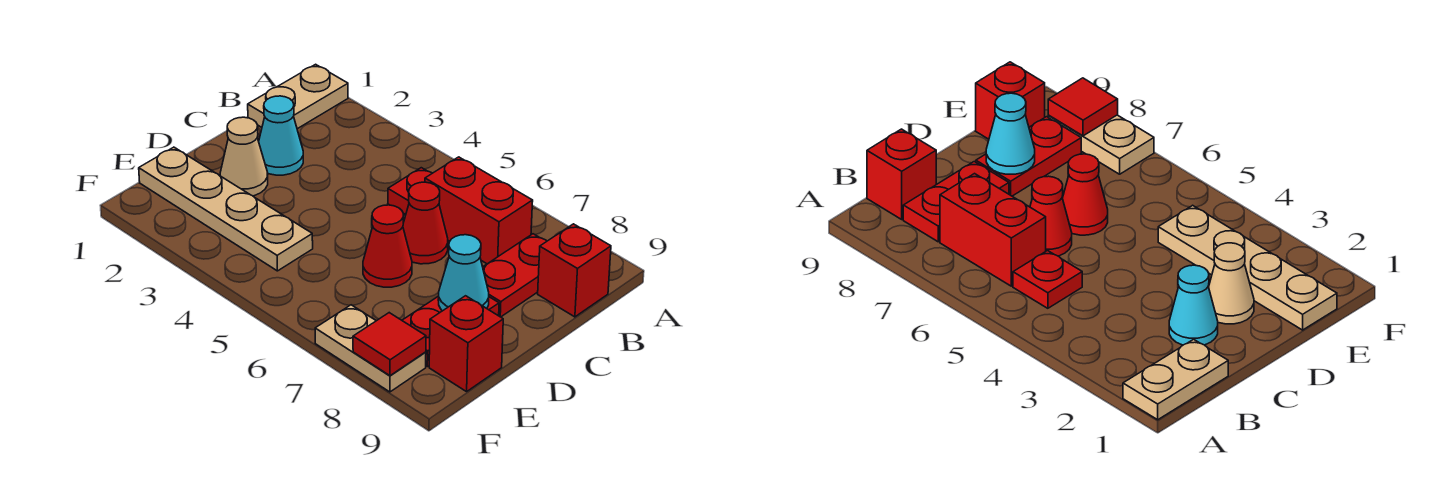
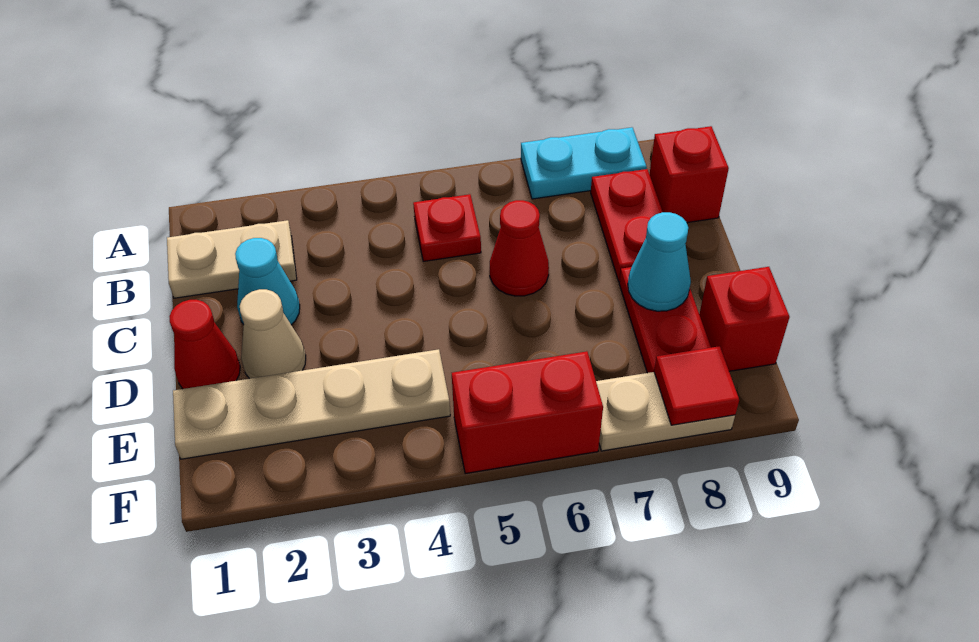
tan 1x2 plate [248,64,348,129] -> tan 1x2 plate turned to [167,220,297,298]
none -> cyan 1x2 plate [521,127,647,199]
red 1x2 brick [425,157,533,264] -> red 1x2 brick moved to [452,351,603,474]
red 1x1 cone [363,205,412,287] -> red 1x1 cone moved to [169,300,240,389]

